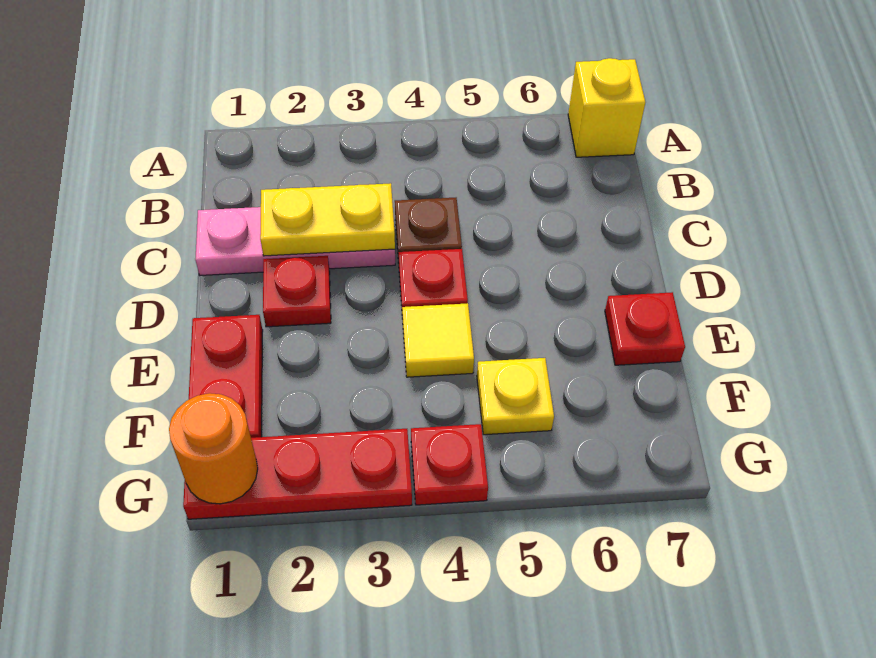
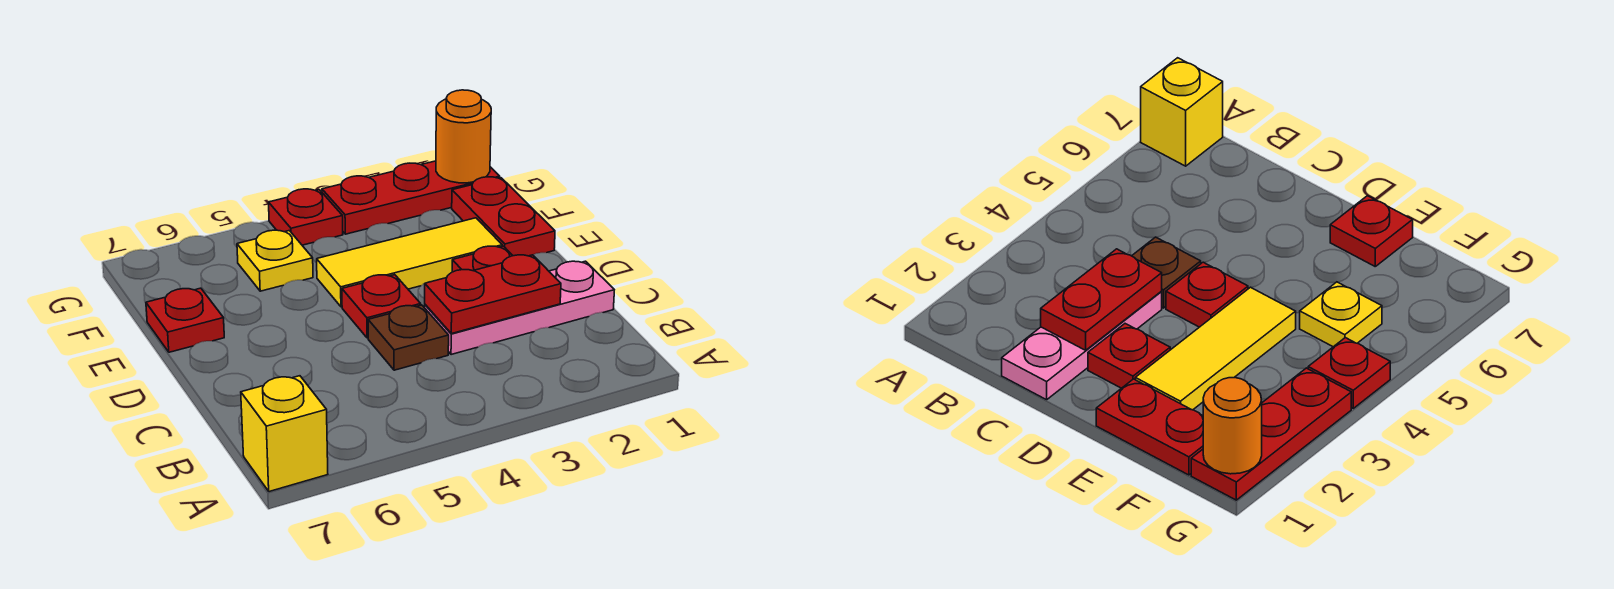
yellow 1x2 plate [260,183,395,256] -> red 1x2 plate [425,255,561,334]
yellow 1x1 tile [402,303,474,377] -> yellow 1x3 tile [317,218,502,307]

